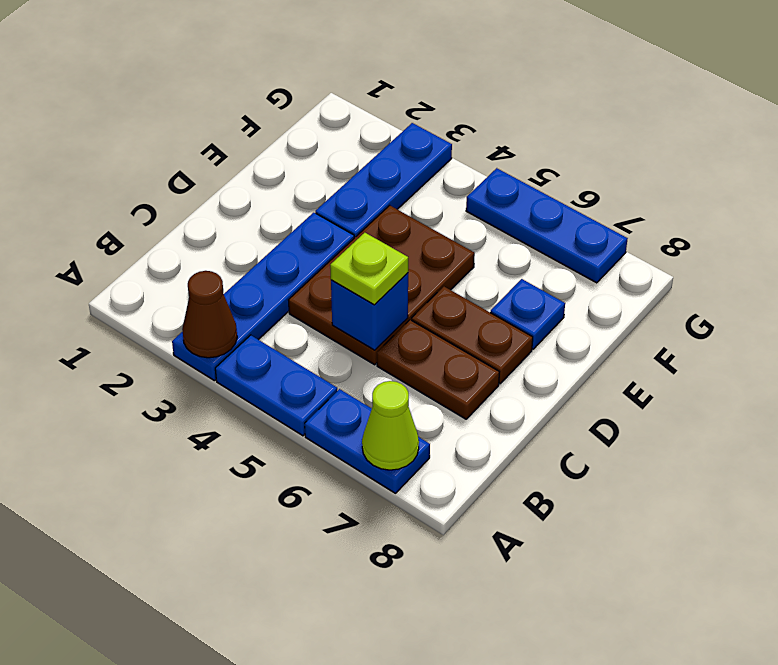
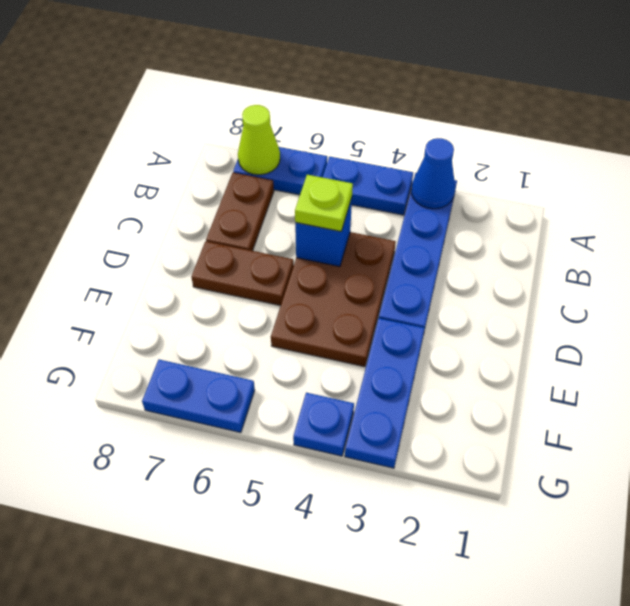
brown 1x1 cone [182,271,237,358] -> blue 1x1 cone [411,138,455,209]
brown 1x2 plate [377,320,499,419] -> brown 1x2 plate turned to [206,173,274,251]
blue 1x1 plate [490,279,565,349] -> blue 1x1 plate moved to [293,393,354,456]
blue 1x3 plate [466,168,628,283] -> blue 1x2 plate [142,360,255,433]

